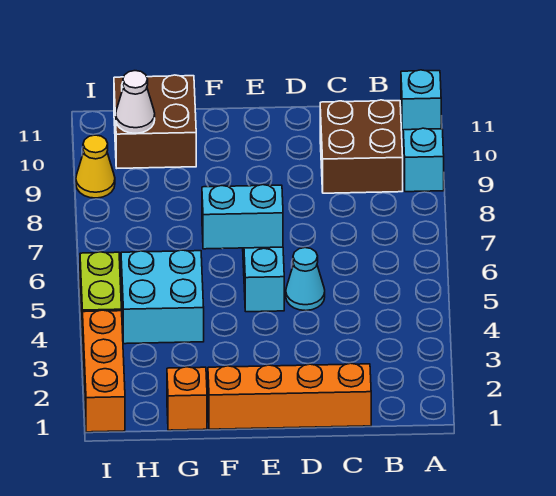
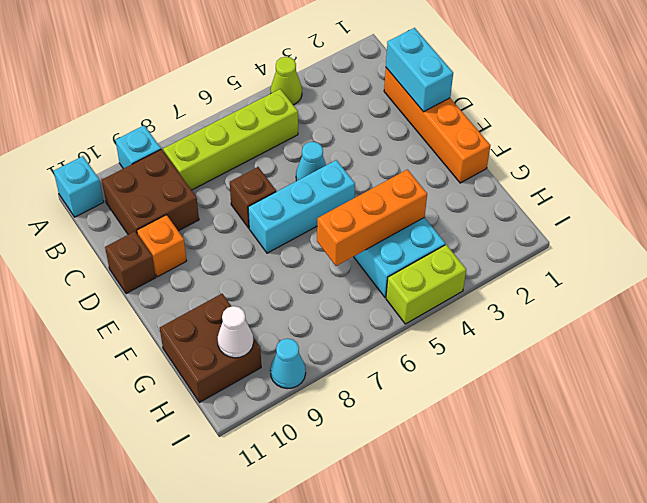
none -> lime 1x1 cone [271,57,302,105]
none -> lime 1x4 brick [163,89,298,190]
none -> brown 1x1 brick [230,167,276,228]
none -> brown 1x1 brick [105,231,156,294]
cyan 1x2 brick [202,185,283,249] -> cyan 1x2 brick moved to [386,28,453,112]
orange 1x1 brick [167,367,207,430] -> orange 1x1 brick moved to [137,215,186,277]
orange 1x3 brick [83,310,125,432] -> orange 1x3 brick moved to [317,170,427,266]
yellow 1x1 cone [76,135,115,198] -> cyan 1x1 cone [270,339,306,389]

